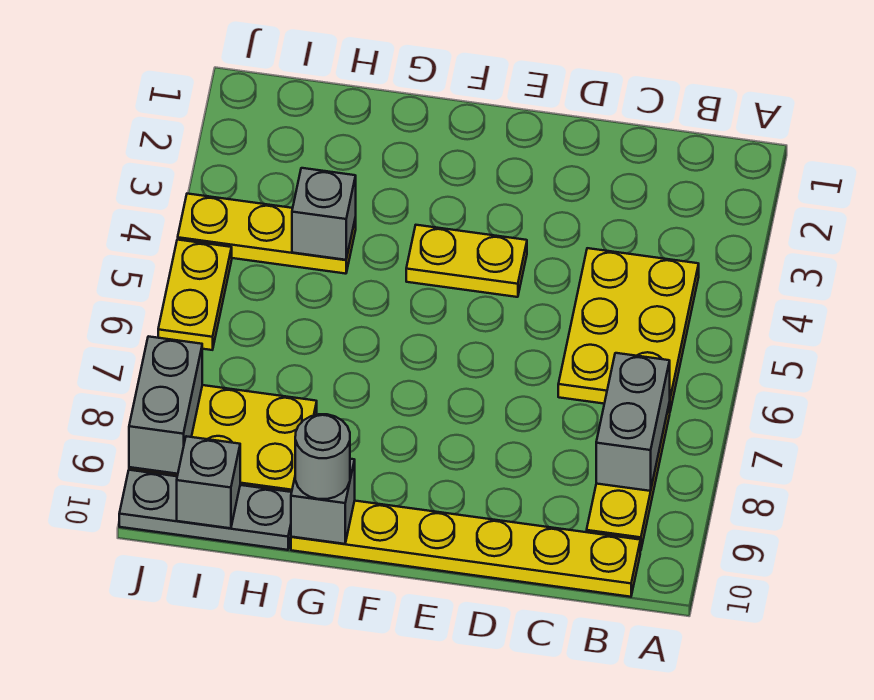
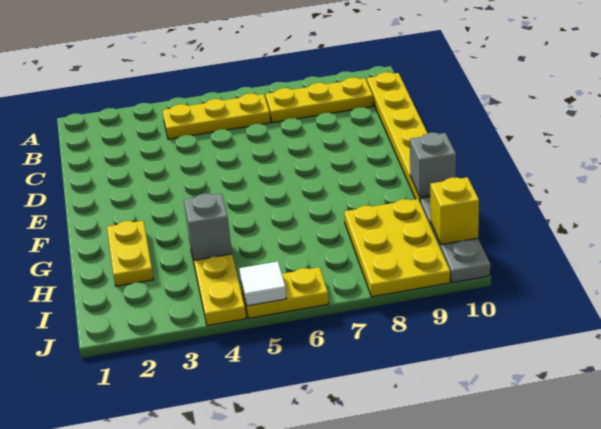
yellow 2x3 plate [558,248,699,411] -> yellow 1x3 plate [162,94,271,139]
grey 1x2 brick [596,353,670,491] -> none
yellow 1x2 plate [406,225,527,297] -> yellow 1x2 plate moved to [107,221,154,286]
grey 1x1 round brick [295,414,350,499] -> none
grey 1x1 brick [177,436,240,528] -> yellow 1x1 brick [430,177,479,245]
none -> white 1x1 tile [239,262,287,306]
grey 1x2 brick [129,336,202,474] -> none

